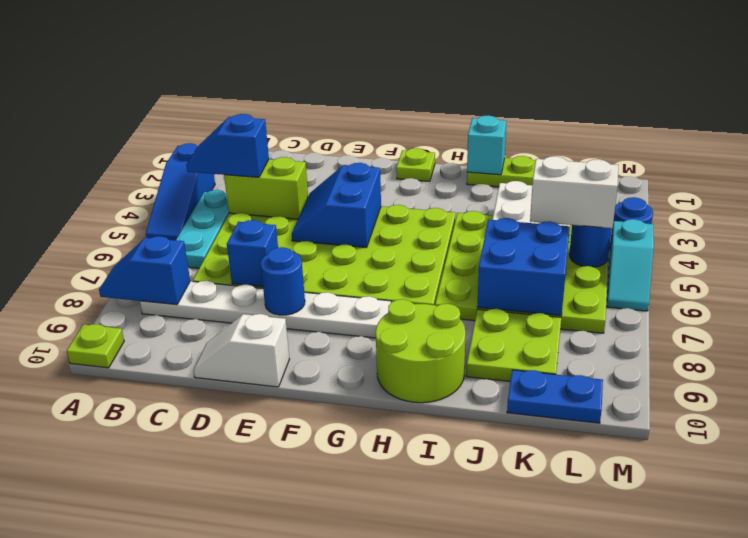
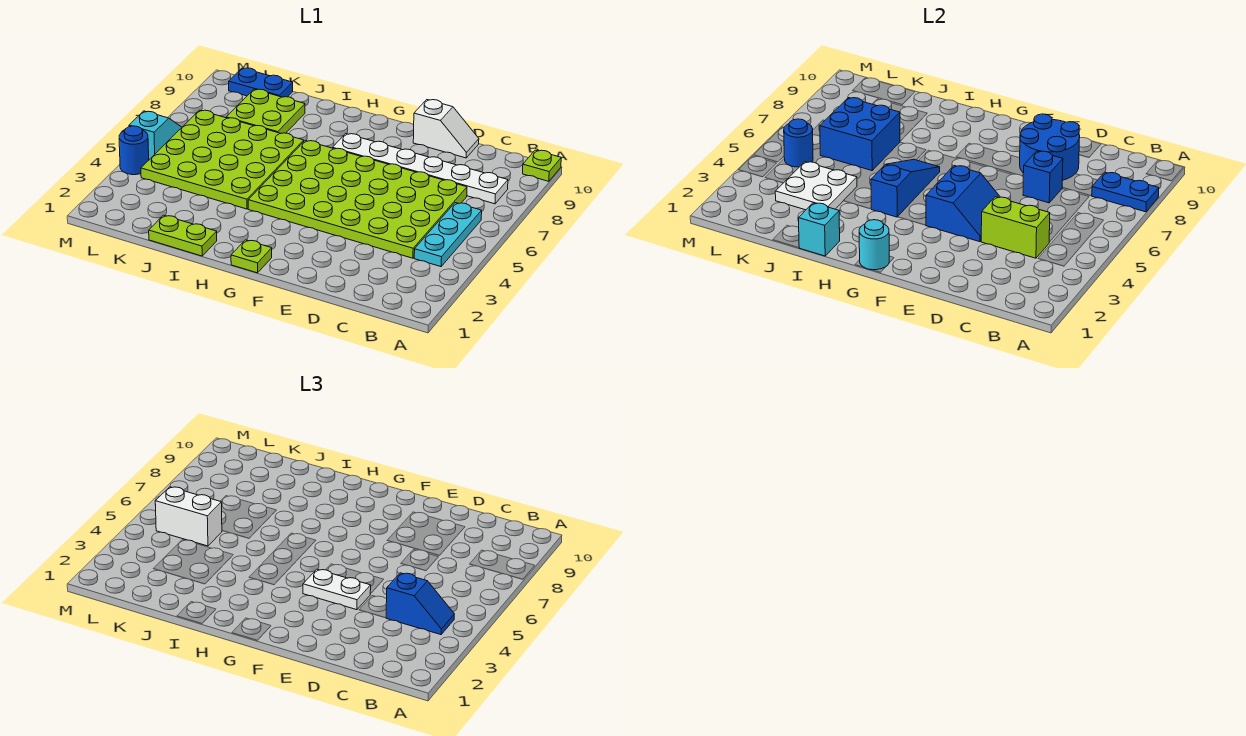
blue 1x3 slope [146,143,215,240] -> blue 1x3 slope moved to [871,159,940,217]
blue 1x2 slope [99,236,190,305] -> blue 1x2 plate [1092,172,1159,212]
none -> white 1x2 plate [303,569,371,610]
blue 1x1 round brick [261,247,305,315] -> blue 2x2 round brick [1020,114,1080,180]
none -> cyan 1x1 round brick [859,220,889,270]
lime 2x2 round brick [376,299,465,403] -> none

